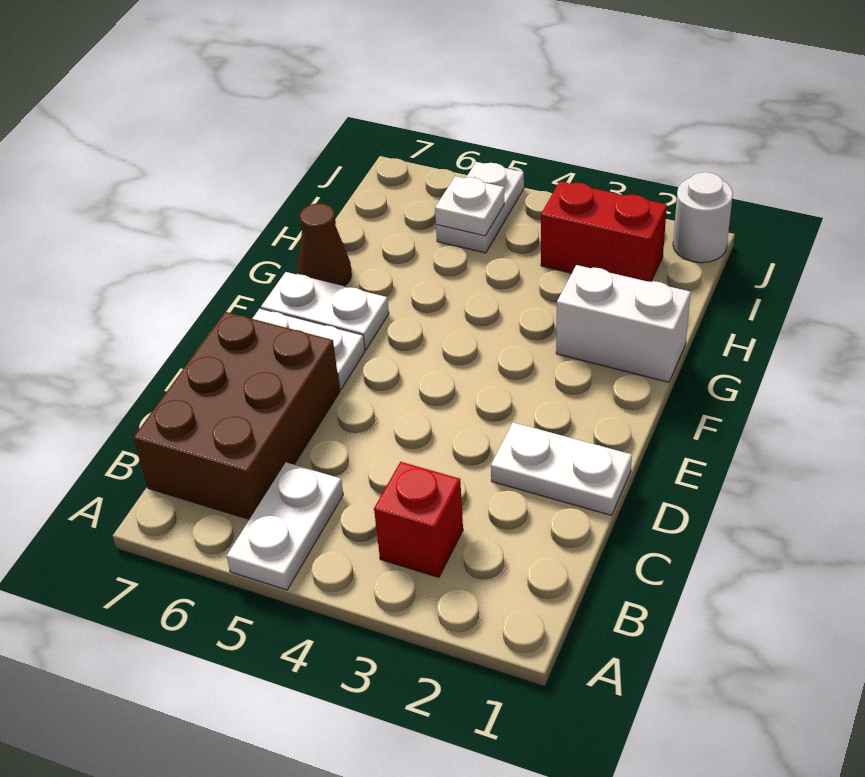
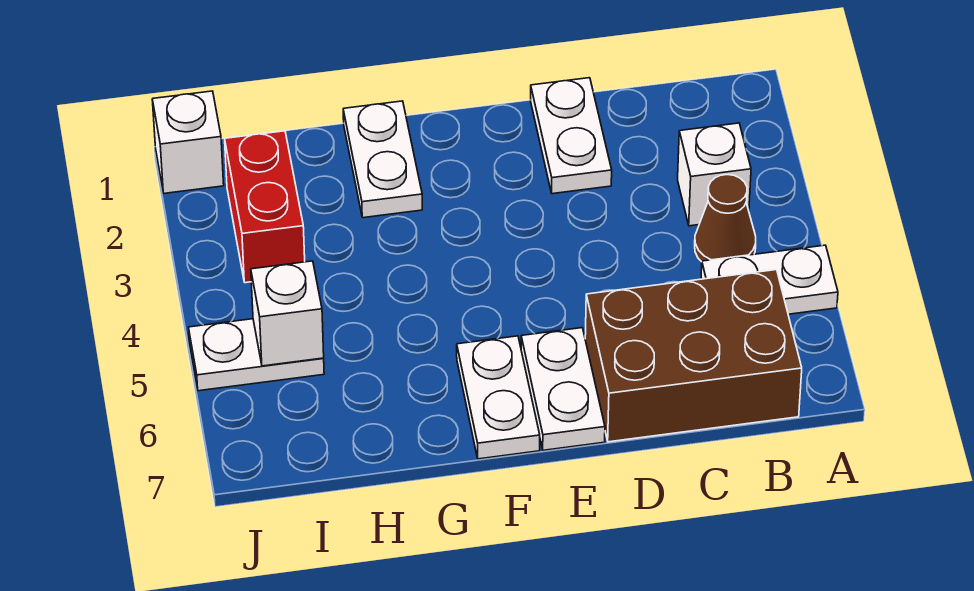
red 1x1 brick [374,462,463,577] -> white 1x1 brick [678,123,751,226]
white 1x2 brick [556,265,691,382] -> white 1x2 plate [343,101,422,218]
brown 1x1 cone [298,203,352,286] -> brown 1x1 cone moved to [695,175,756,262]
white 1x1 plate [435,176,504,236] -> white 1x1 brick [251,261,324,366]
white 1x1 round brick [673,172,733,263] -> white 1x1 brick [152,91,224,193]

